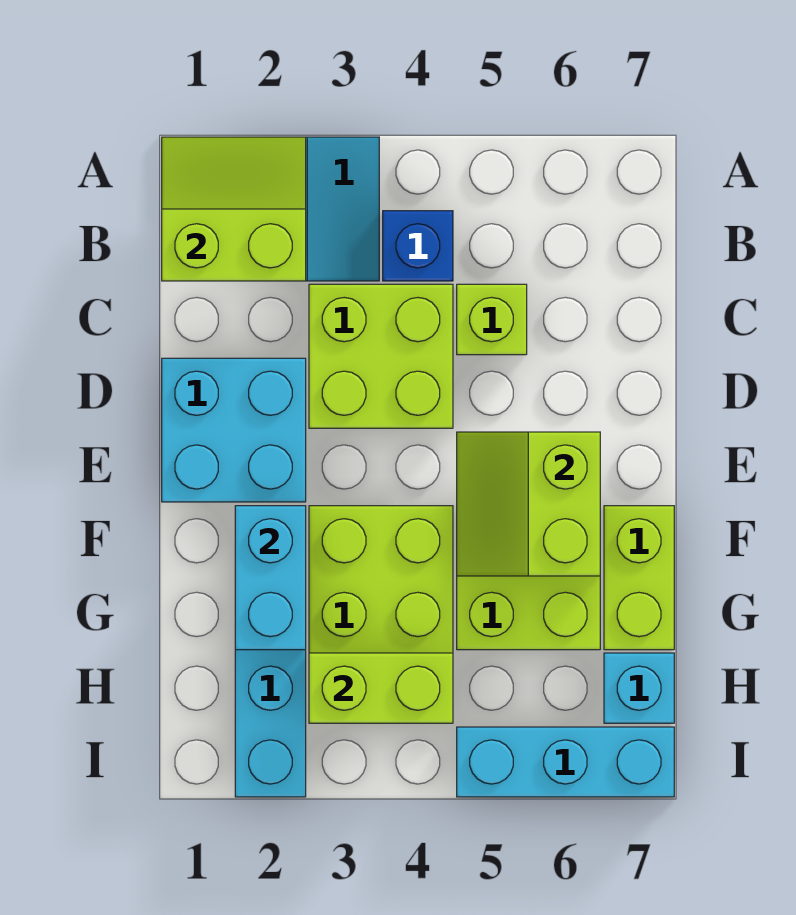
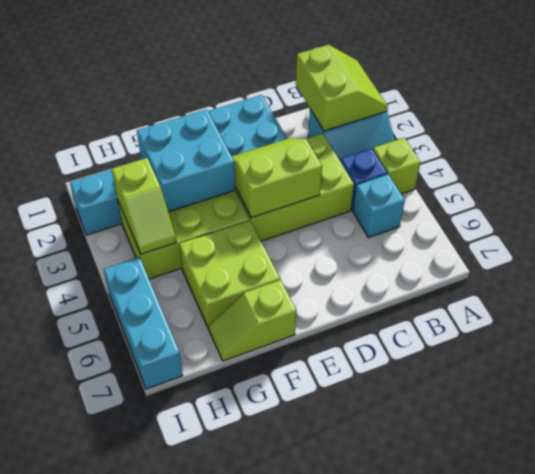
lime 2x2 brick [309,284,453,428] -> lime 2x3 brick [235,133,354,241]
lime 1x1 brick [457,284,527,355] -> lime 1x1 brick moved to [373,138,420,194]
lime 2x2 slope [457,432,600,576] -> lime 2x2 slope moved to [232,138,322,218]
cyan 1x2 brick [235,506,306,650] -> cyan 2x2 brick [137,109,235,212]
lime 1x2 brick [604,506,674,650] -> lime 1x2 slope [209,280,296,361]
lime 1x2 brick [309,653,453,723] -> lime 1x2 slope [112,158,176,254]
cyan 1x1 brick [604,653,674,723] -> cyan 1x1 brick moved to [353,174,405,238]

